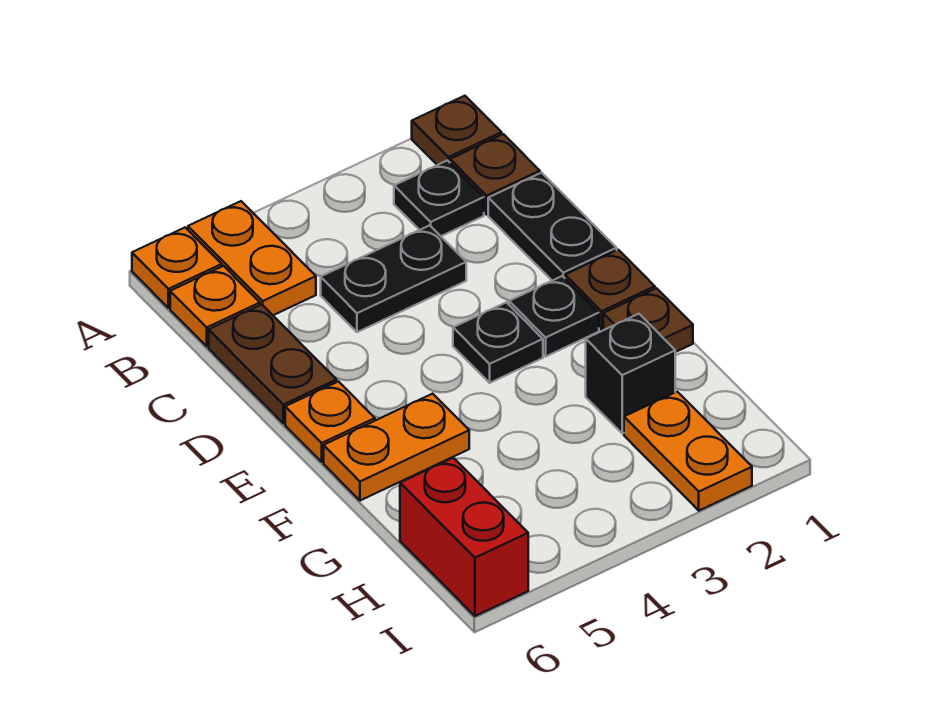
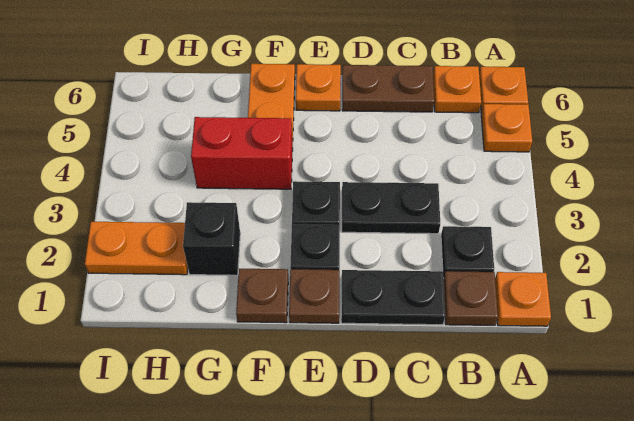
brown 1x1 plate [412,96,502,165] -> orange 1x1 plate [495,272,551,326]
orange 1x2 plate [188,201,316,315] -> orange 1x1 plate [481,104,532,152]
black 1x2 plate [321,225,466,332] -> black 1x2 plate turned to [342,182,440,234]
red 1x2 brick [400,458,528,616] -> red 1x2 brick moved to [191,117,293,189]

